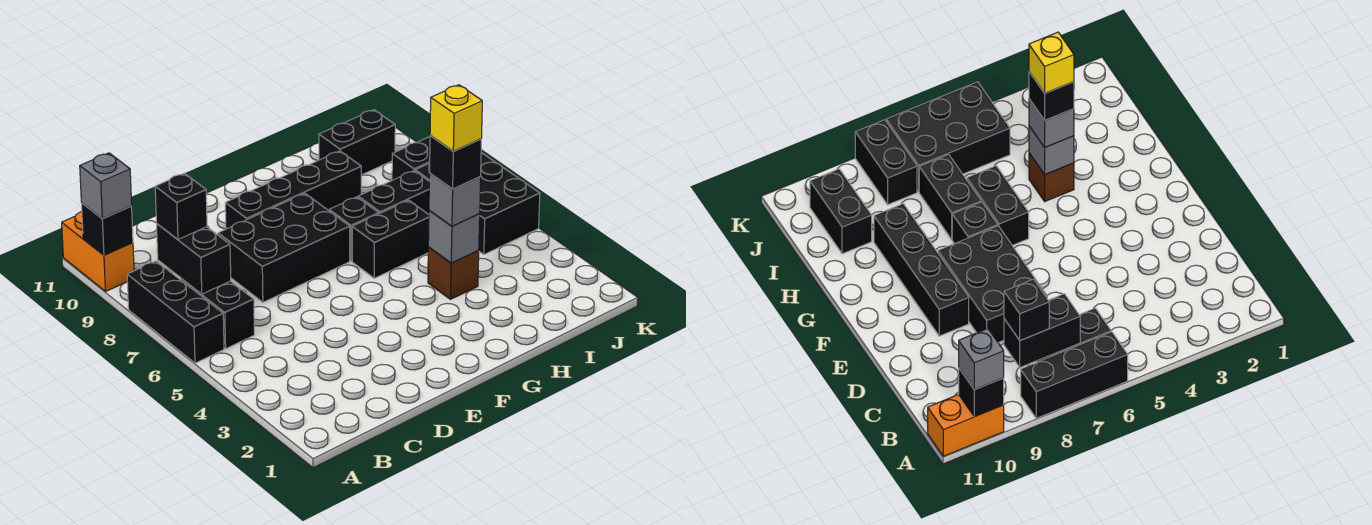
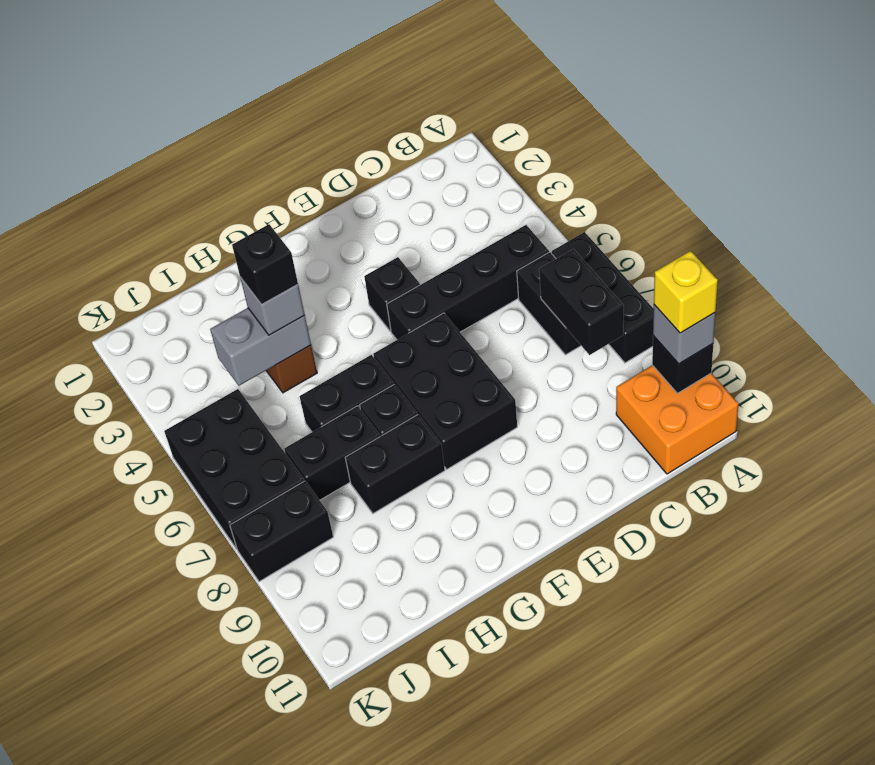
orange 1x2 brick [62,212,134,291] -> orange 2x2 brick [616,365,739,474]
black 1x1 brick [155,173,207,239] -> black 1x1 brick moved to [364,257,420,331]
black 2x3 brick [218,193,350,302] -> black 2x3 brick turned to [373,313,517,469]
black 1x4 brick [225,151,361,229] -> black 1x4 brick moved to [387,225,549,340]
grey 1x1 brick [428,211,480,263] -> grey 1x2 brick [210,308,311,386]
yellow 1x1 brick [430,85,482,151] -> yellow 1x1 brick moved to [654,251,718,333]
black 1x2 brick [319,110,395,175] -> black 1x2 brick moved to [345,414,445,513]

